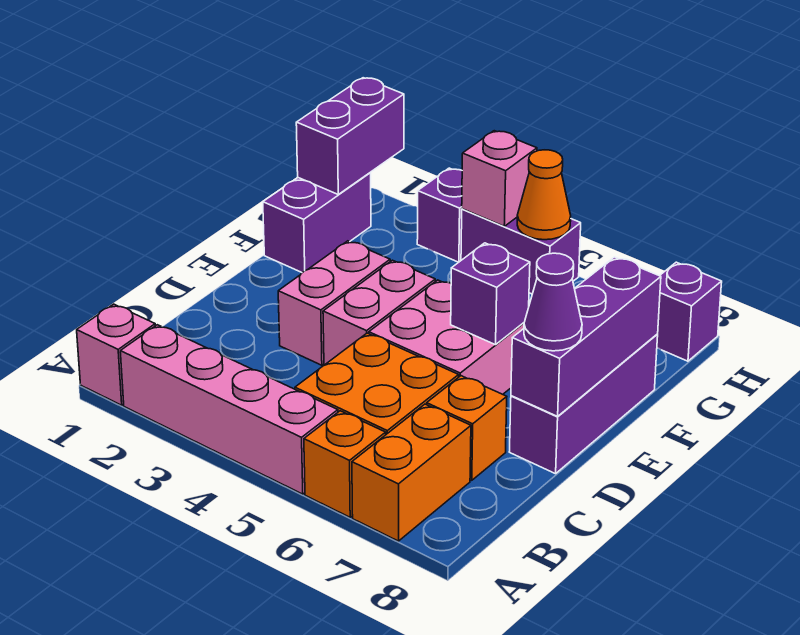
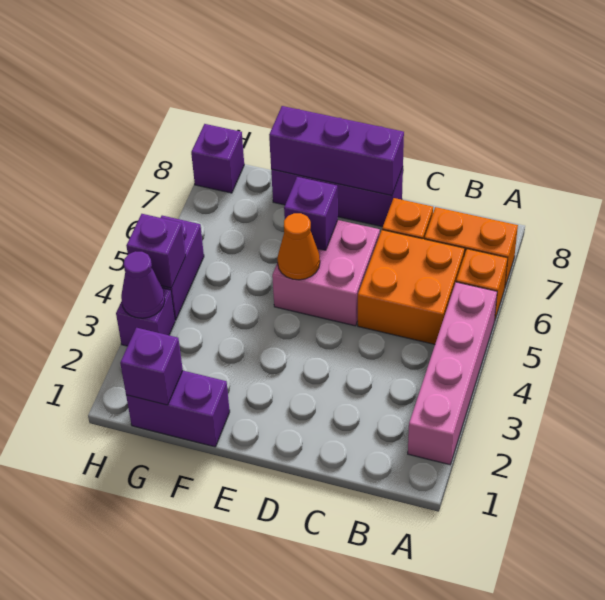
pink 1x1 brick [77,304,155,405] -> none
pink 1x2 brick [278,241,390,365] -> none
pink 1x2 brick [323,260,435,365] -> none
purple 1x1 cone [524,253,582,351] -> purple 1x1 cone moved to [121,251,165,318]
purple 1x2 brick [296,78,404,194] -> purple 1x1 brick [120,328,183,405]
pink 1x1 brick [462,131,537,226] -> purple 1x1 brick [126,214,186,288]
orange 1x1 cone [517,150,571,240] -> orange 1x1 cone moved to [277,213,320,280]

